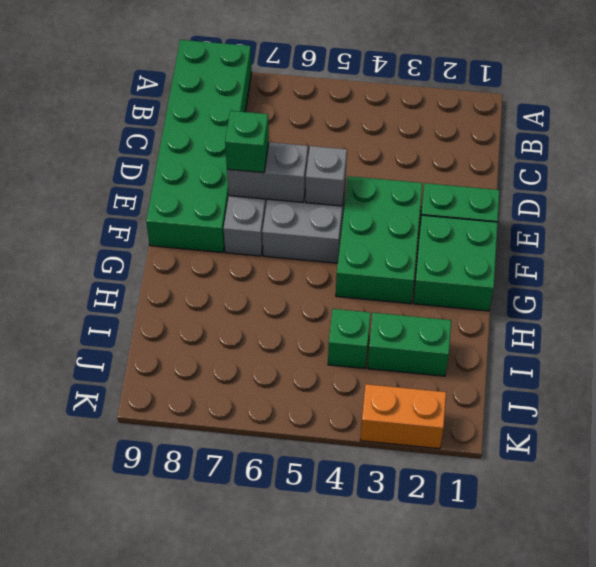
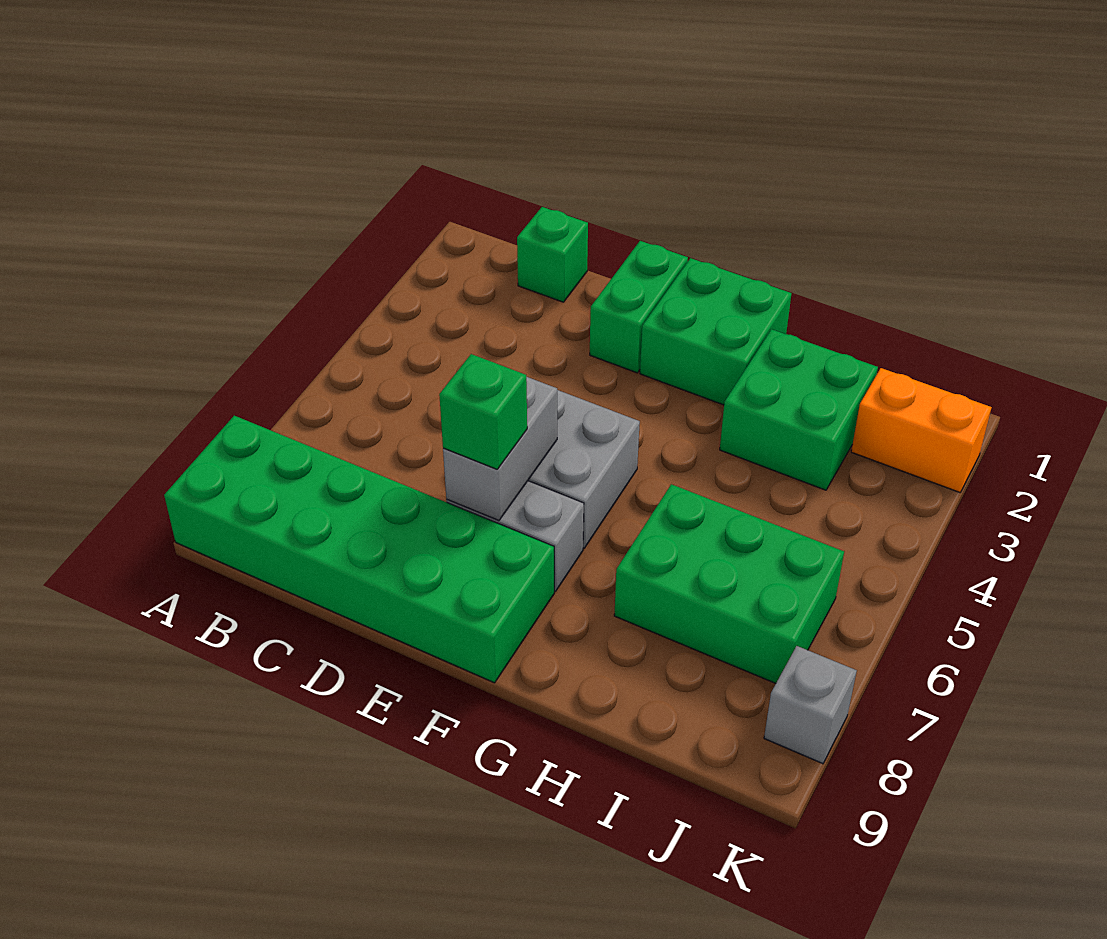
green 2x3 brick [336,176,422,304] -> green 2x3 brick moved to [614,484,844,683]
grey 1x1 brick [306,146,347,206] -> grey 1x1 brick moved to [764,646,857,764]
green 1x2 brick [368,313,451,376] -> green 2x2 brick [720,329,878,490]
green 1x1 brick [328,309,371,368] -> green 1x1 brick moved to [517,207,588,302]
orange 1x2 brick [360,384,446,449] -> orange 1x2 brick turned to [851,368,992,492]

